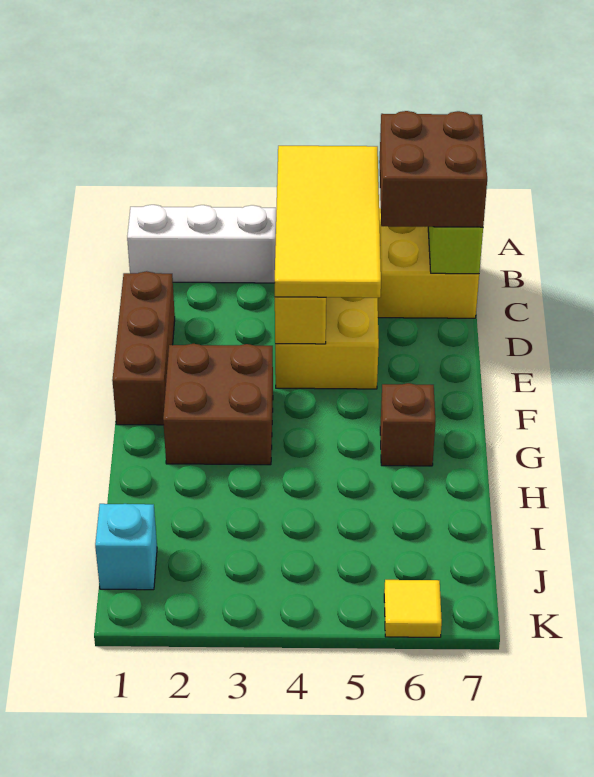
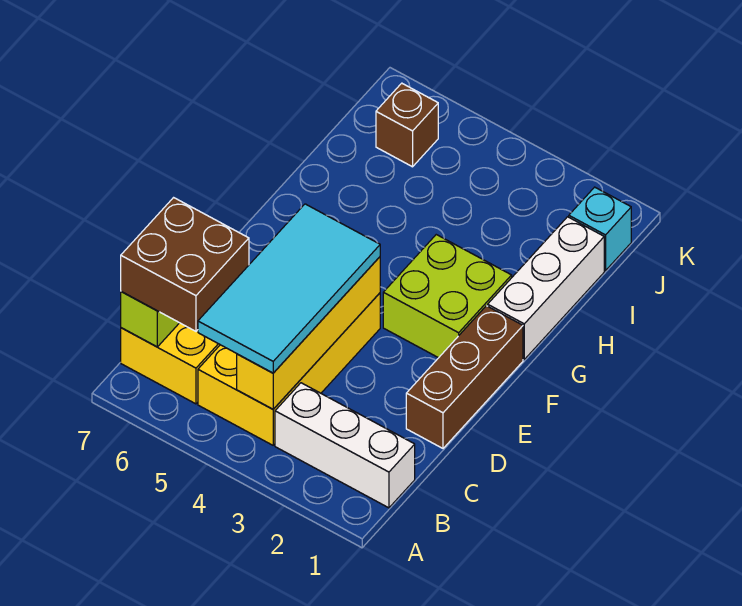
yellow 2x4 tile [275,146,381,298] -> cyan 2x4 tile [198,204,380,373]
brown 2x2 brick [163,344,273,465] -> lime 2x2 brick [383,235,512,358]
none -> white 1x3 brick [488,217,604,359]
brown 1x1 brick [380,383,435,466] -> brown 1x1 brick moved to [376,83,438,167]
yellow 1x1 tile [384,580,442,637] -> none

